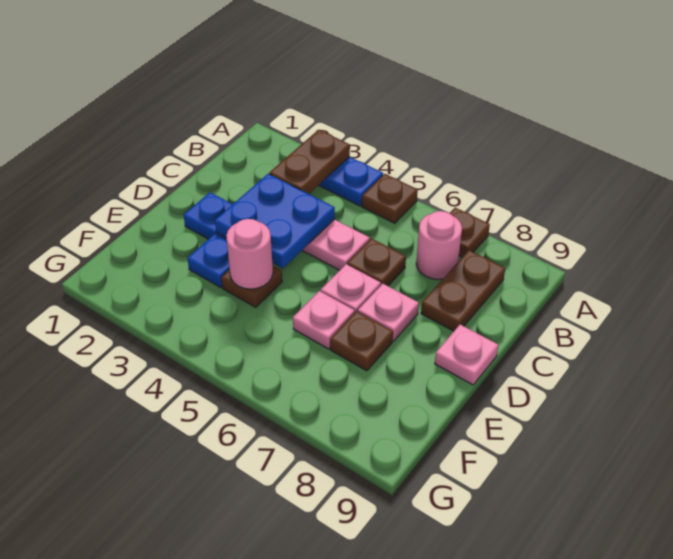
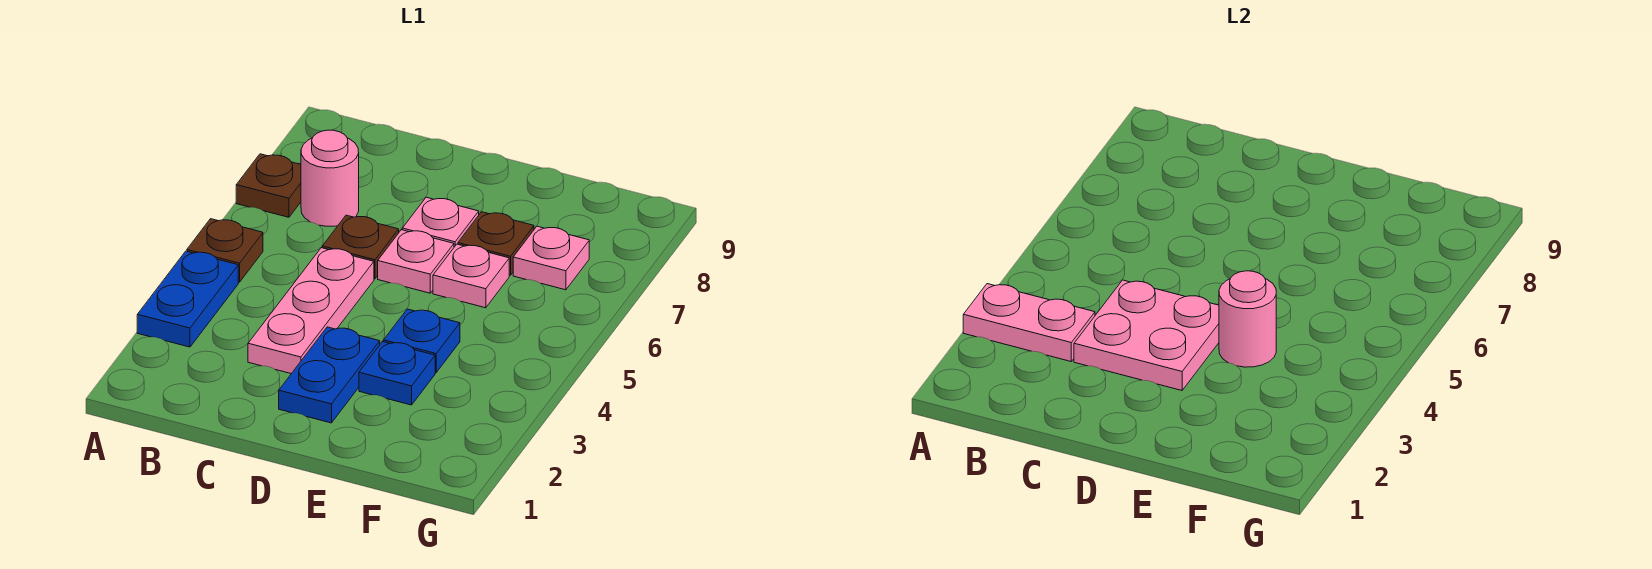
brown 1x2 plate [269,130,350,194] -> pink 1x2 plate [963,284,1095,361]
brown 1x2 plate [421,250,505,331] -> none
blue 2x2 plate [215,174,335,268] -> pink 2x2 plate [1074,280,1219,390]
pink 1x1 plate [435,325,498,385] -> pink 1x1 plate moved to [513,226,589,290]
brown 1x1 plate [221,266,282,307] -> blue 1x1 plate [384,309,460,373]

